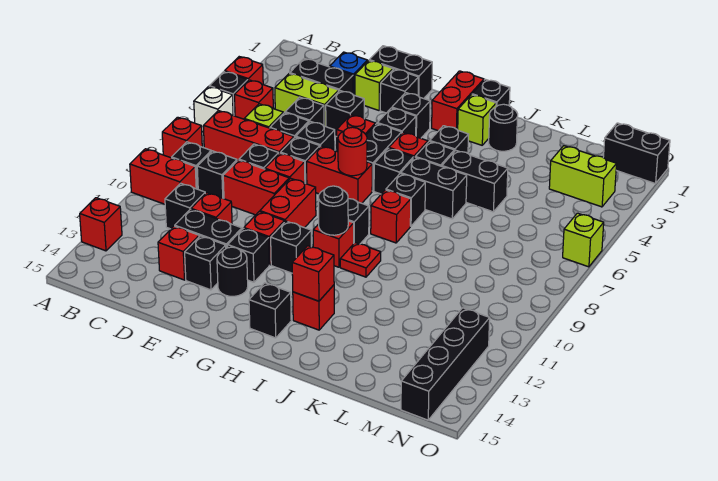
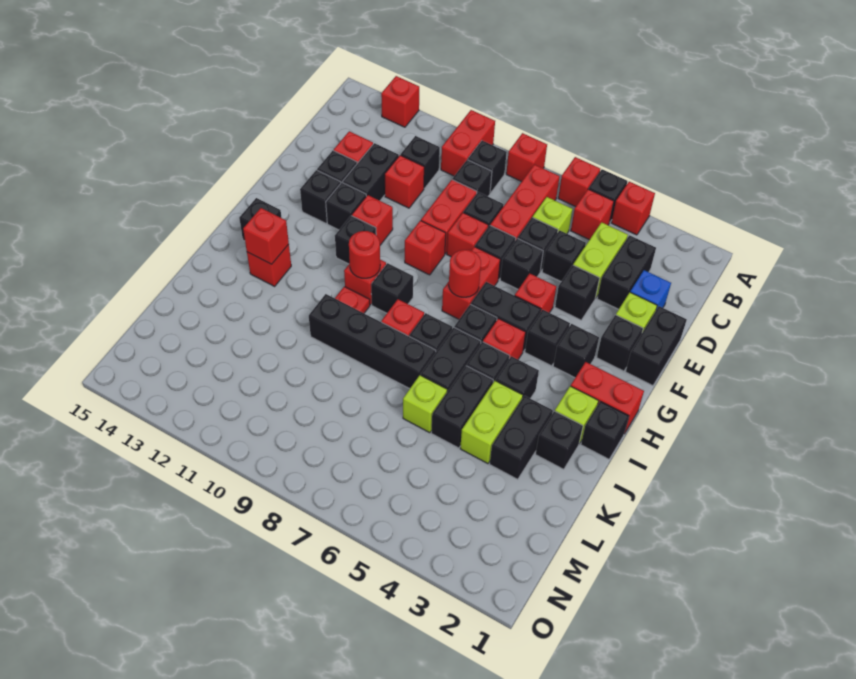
white 1x1 brick [194,86,233,132] -> red 1x1 brick [558,157,600,207]
red 1x2 brick [260,178,316,228] -> red 1x1 brick [405,220,446,275]
black 1x1 round brick [217,247,248,296] -> black 1x1 brick [300,170,341,223]
black 1x1 round brick [318,186,348,235] -> red 1x1 round brick [349,231,380,278]
black 1x1 round brick [489,104,518,151] -> black 1x1 brick [536,411,583,469]
lime 1x2 brick [549,146,617,207] -> lime 1x2 brick moved to [460,381,523,464]
black 1x2 brick [603,123,670,184] -> black 1x2 brick moved to [490,396,553,479]
black 1x4 brick [401,308,490,420] -> black 1x4 brick moved to [309,294,436,389]
lime 1x1 brick [563,213,604,267] -> lime 1x1 brick moved to [403,375,447,433]

